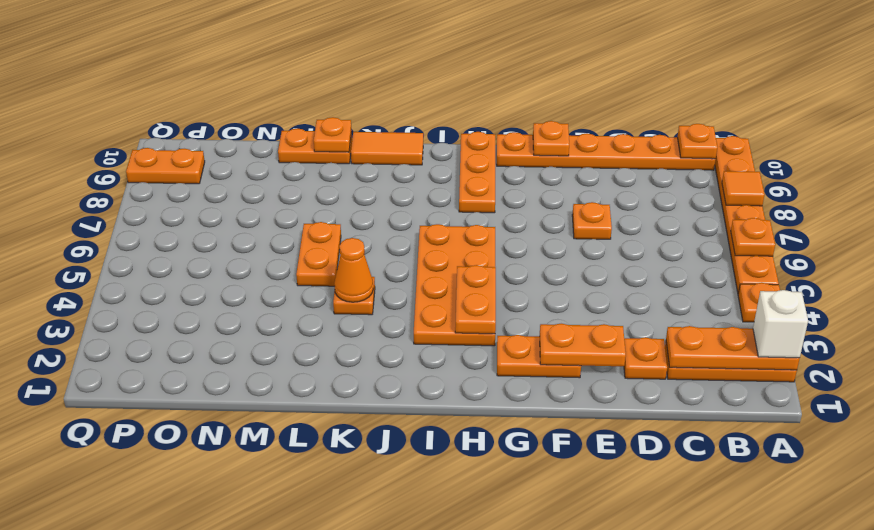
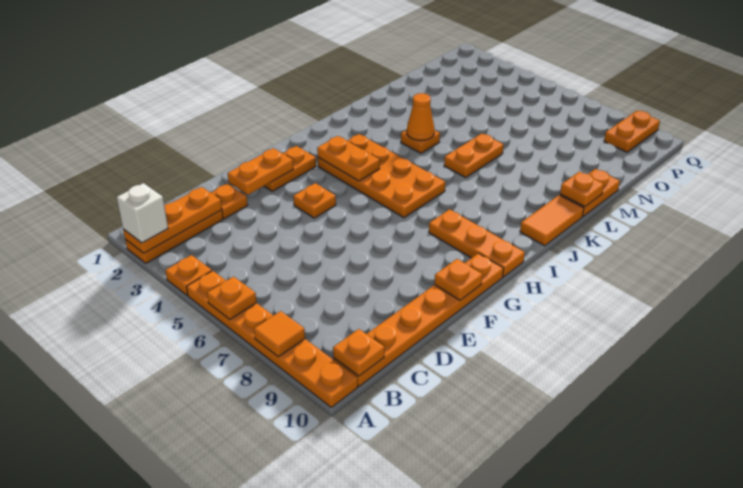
orange 1x1 plate [572,202,612,239] -> orange 1x1 plate moved to [293,183,336,218]
orange 1x2 plate [296,222,341,286] -> orange 1x2 plate turned to [444,134,504,177]

